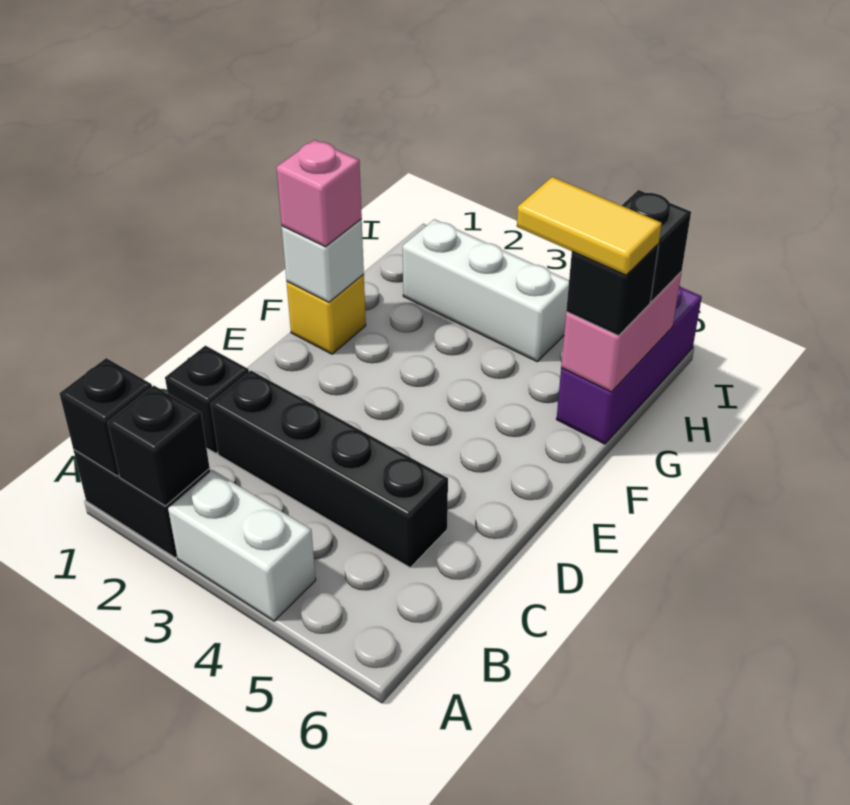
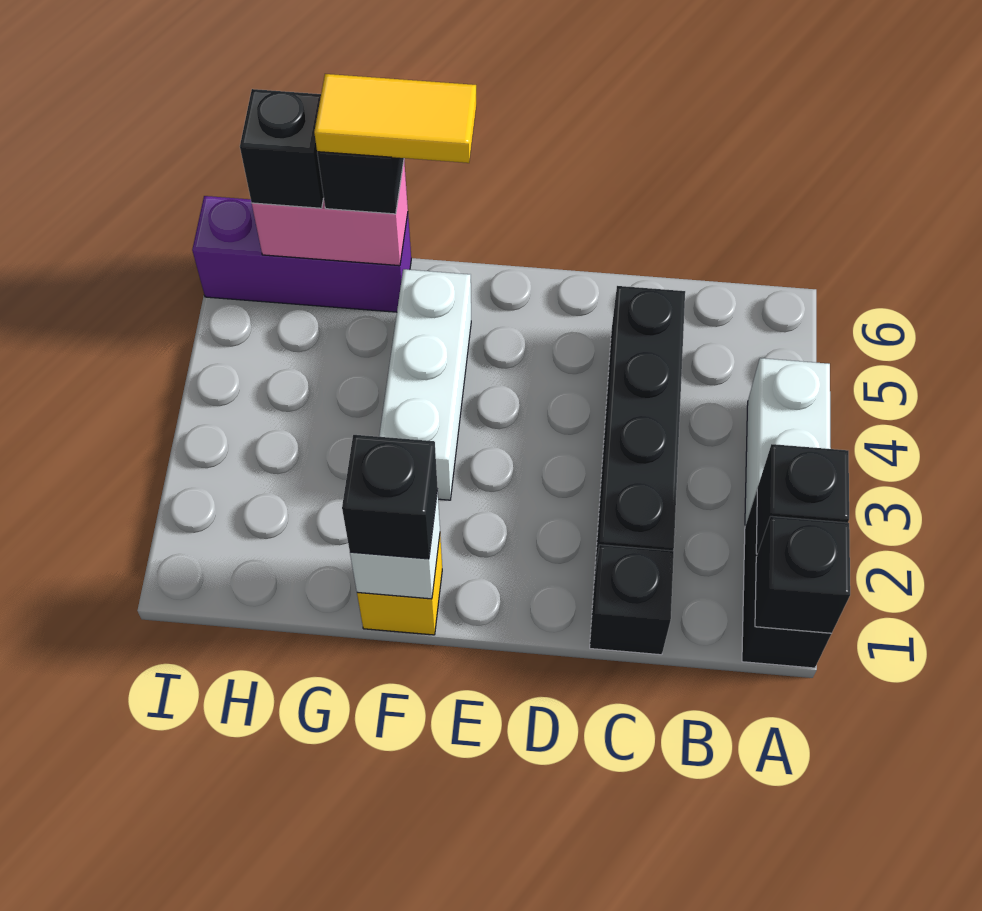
pink 1x1 brick [277,140,362,247] -> black 1x1 brick [342,435,438,559]
yellow 1x2 tile [517,177,662,275] -> yellow 1x2 tile turned to [314,74,476,163]
white 1x3 brick [403,219,569,361] -> white 1x3 brick moved to [379,269,471,500]

